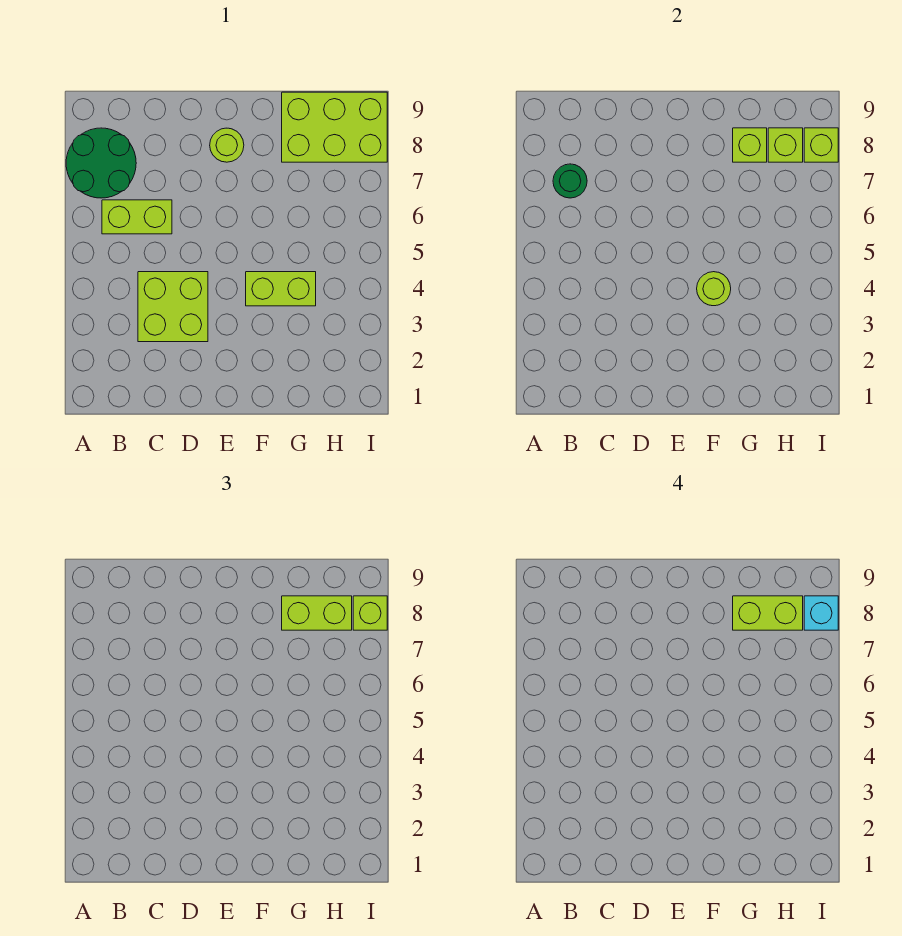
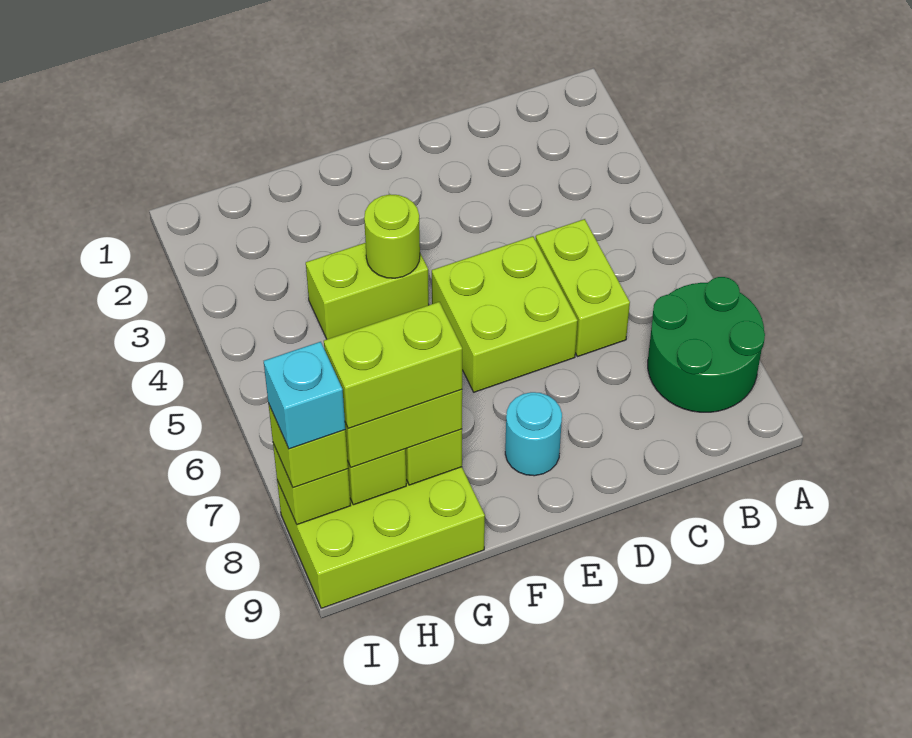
lime 1x2 brick [102,200,172,234] -> lime 1x2 brick turned to [536,219,630,357]
green 1x1 round brick [553,164,587,198] -> none
lime 2x2 brick [138,272,208,342] -> lime 2x2 brick moved to [432,236,578,392]
lime 1x1 round brick [210,128,244,162] -> cyan 1x1 round brick [505,392,562,476]

